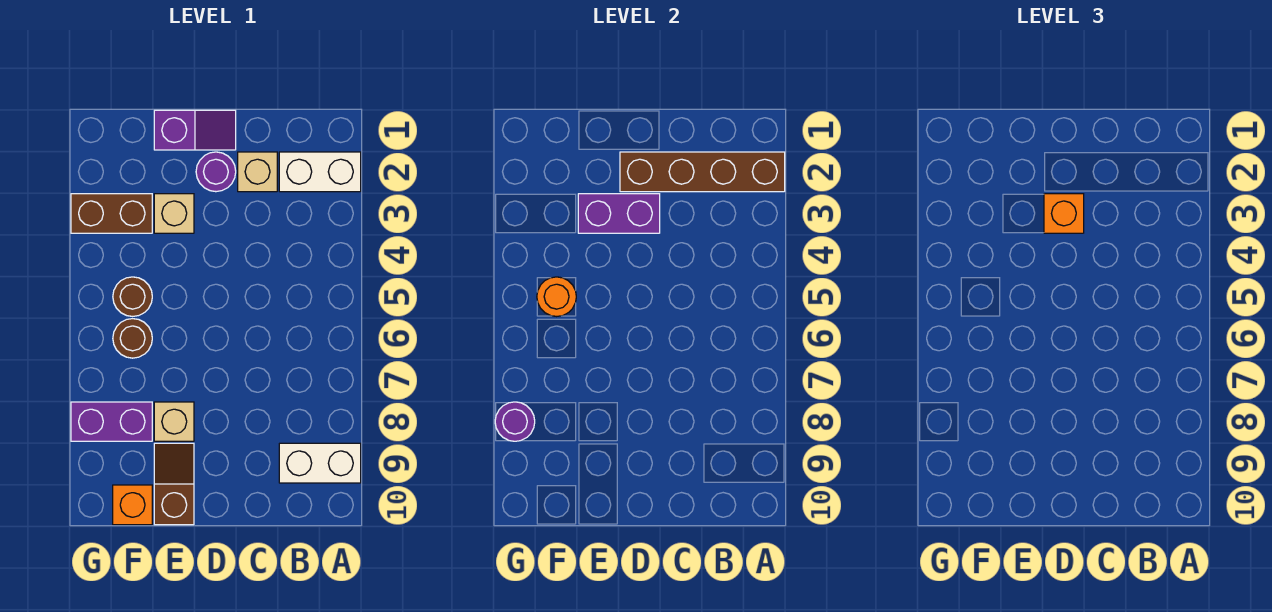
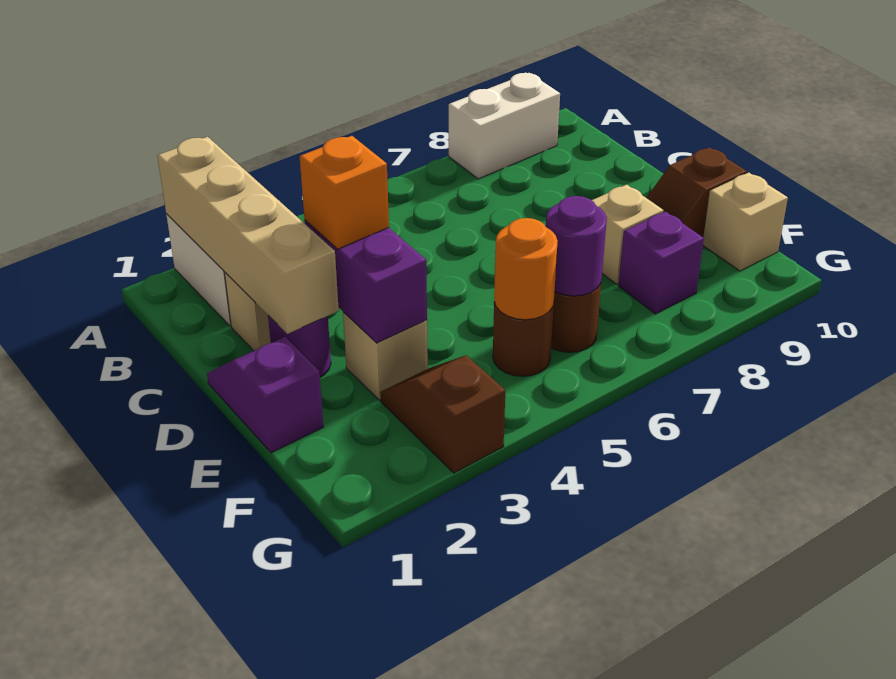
brown 1x4 brick [620,152,785,192] -> tan 1x4 brick [157,137,339,334]
white 1x2 brick [279,443,361,483] -> white 1x2 brick turned to [449,73,560,179]
brown 1x2 brick [71,194,152,233] -> brown 1x2 slope [380,355,505,473]
purple 1x2 brick [71,402,152,441] -> purple 1x1 brick [618,212,704,314]
orange 1x1 brick [113,485,152,525] -> tan 1x1 brick [703,173,788,271]
purple 1x1 round brick [495,402,535,441] -> purple 1x1 round brick moved to [546,196,607,296]

